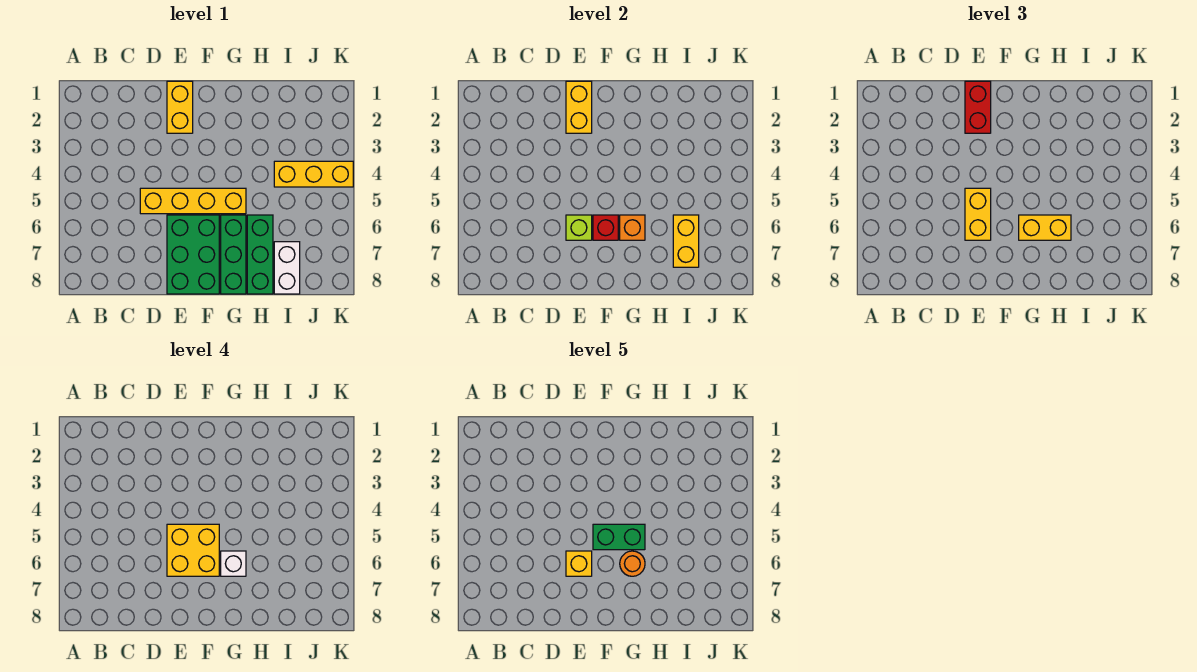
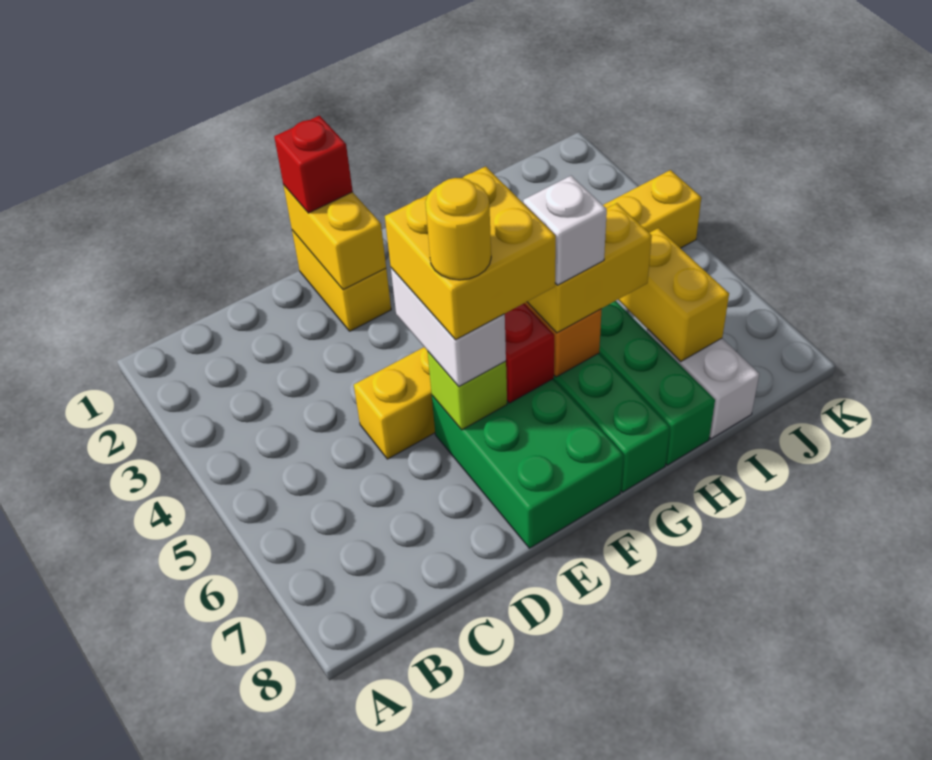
red 1x2 brick [965,81,991,133] -> red 1x1 brick [274,116,353,213]
yellow 1x2 brick [965,188,991,240] -> white 1x2 brick [391,268,506,387]
yellow 1x1 brick [566,551,592,576] -> yellow 1x1 round brick [425,178,491,280]
green 1x2 brick [593,524,645,550] -> none
orange 1x1 round brick [620,551,645,576] -> none

